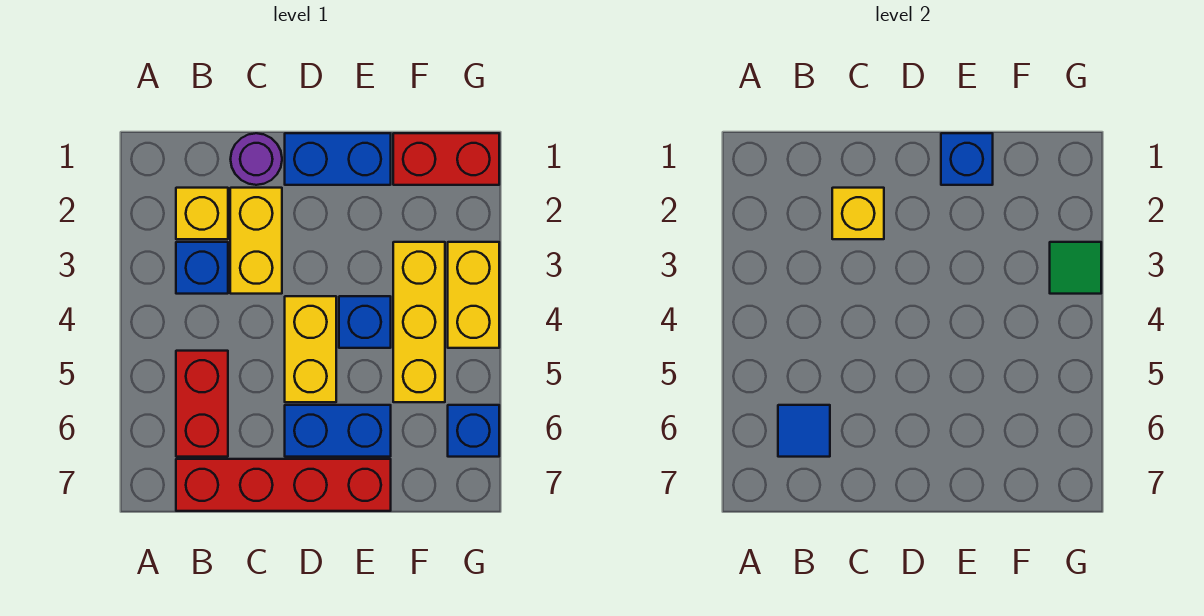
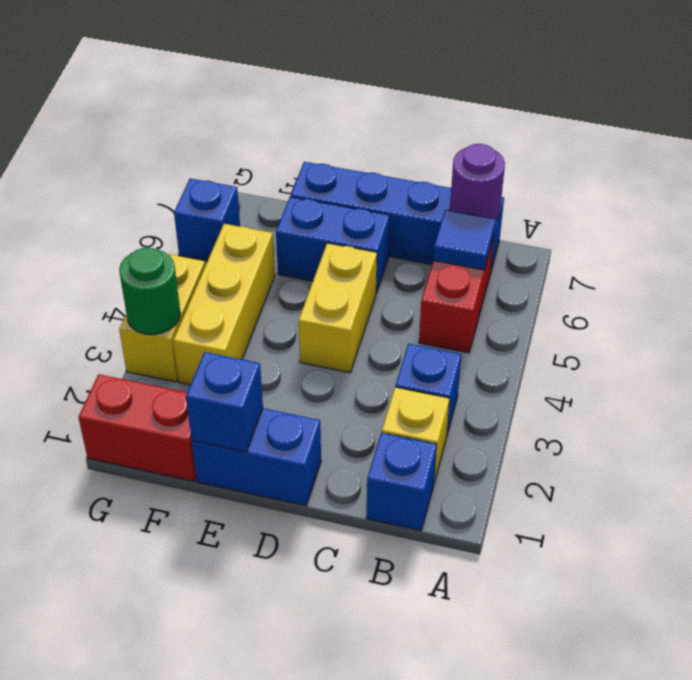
red 1x4 brick [176,459,391,511] -> blue 1x4 brick [291,162,504,274]
purple 1x1 round brick [231,133,282,185] -> purple 1x1 round brick moved to [450,144,505,220]
yellow 1x2 brick [230,188,282,294] -> none
yellow 1x1 brick [832,188,884,239] -> none
blue 1x1 brick [339,296,391,348] -> blue 1x1 brick moved to [367,433,437,531]
green 1x1 tile [1050,242,1101,294] -> green 1x1 round brick [119,248,180,335]

